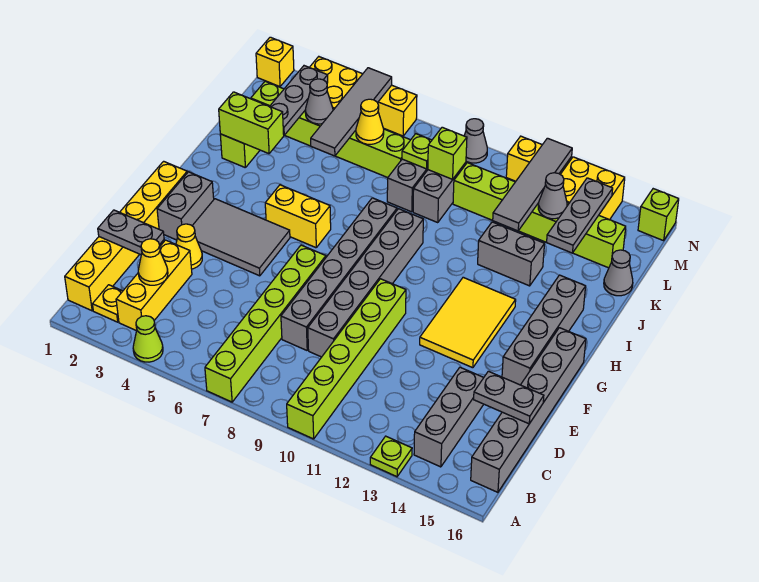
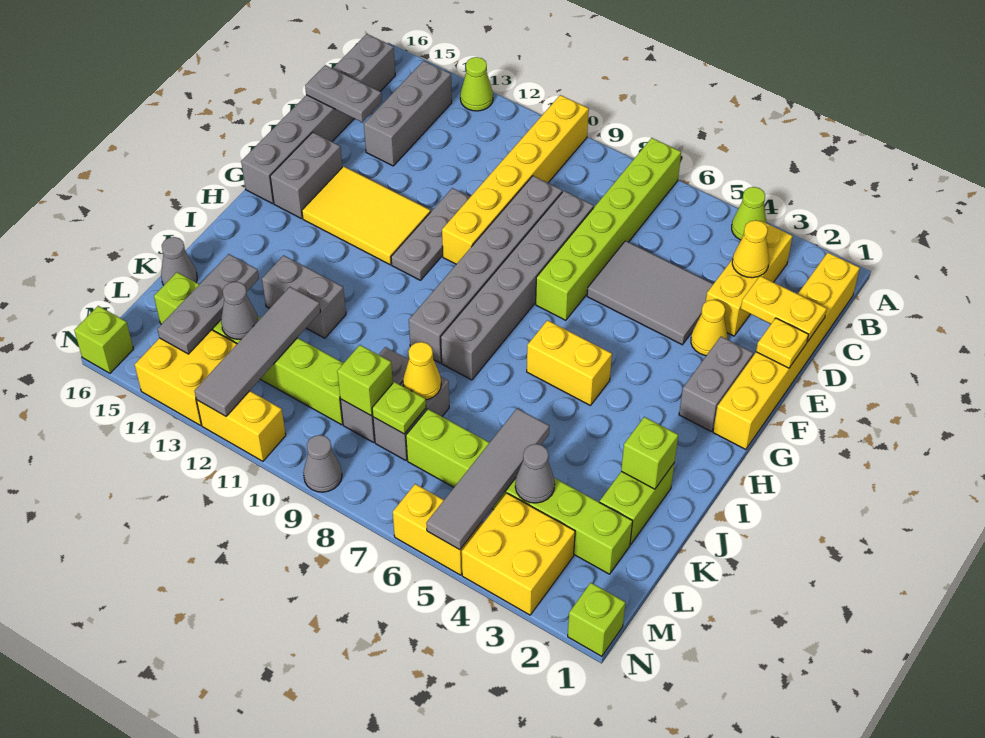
lime 1x6 brick [287,279,406,439] -> yellow 1x6 brick [442,95,589,264]
lime 1x1 plate [370,436,412,477] -> lime 1x1 cone [460,57,493,111]
yellow 1x1 plate [93,285,123,322] -> yellow 1x1 plate moved to [756,318,809,368]
grey 1x2 plate [98,210,164,255] -> yellow 1x2 plate [741,276,827,342]
grey 2x3 tile [192,199,290,276] -> grey 2x3 tile moved to [587,241,713,345]
yellow 2x3 tile [420,277,516,368] -> yellow 2x3 tile turned to [302,166,431,265]
grey 1x4 brick [502,275,586,385] -> grey 1x2 brick [270,132,342,219]
lime 1x2 brick [219,92,284,154] -> lime 1x1 brick [621,417,678,489]
grey 1x3 plate [270,66,328,135] -> grey 1x3 plate moved to [391,188,470,280]
yellow 1x1 cone [356,99,384,144] -> yellow 1x1 cone moved to [403,342,441,400]
yellow 1x1 brick [256,37,294,87] -> lime 1x1 brick [568,583,625,656]

